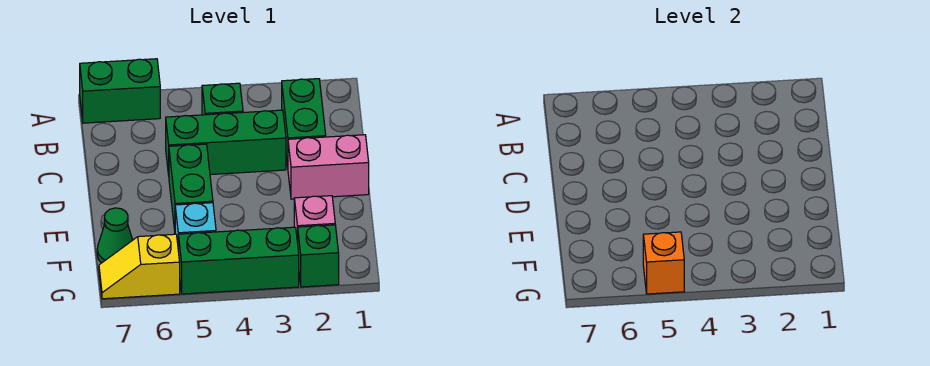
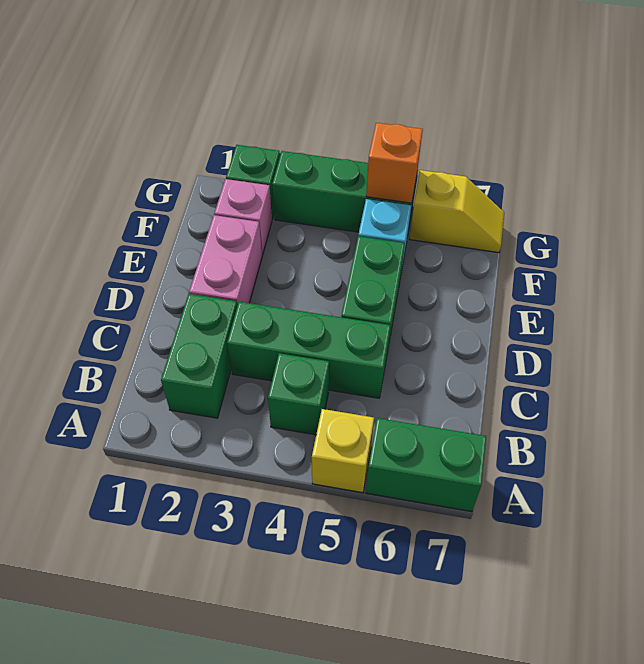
none -> yellow 1x1 brick [312,409,374,493]
pink 1x2 brick [288,135,369,199] -> pink 1x2 brick turned to [189,215,262,306]
green 1x1 cone [97,208,132,263] -> none

